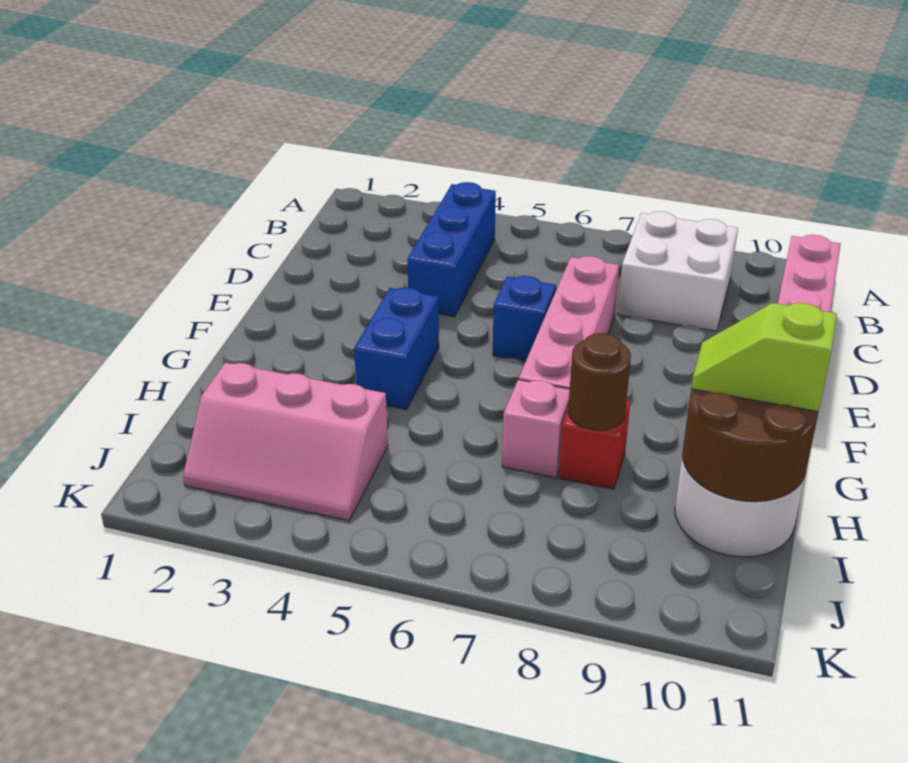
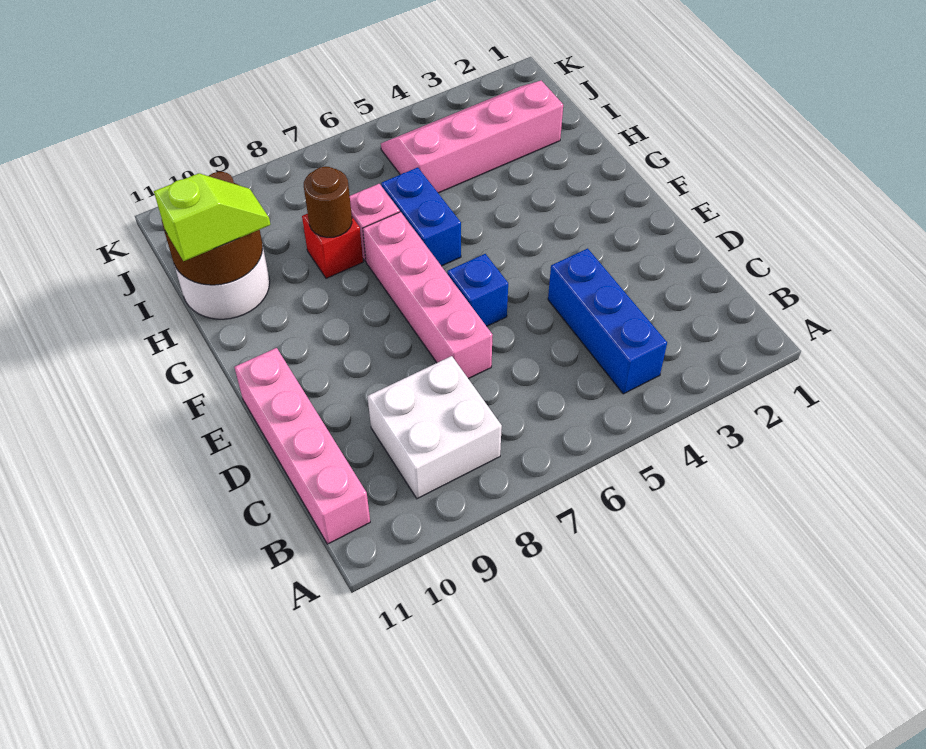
blue 1x2 brick [354,287,439,410] -> blue 1x2 brick moved to [381,167,461,266]
pink 2x3 slope [183,363,388,521] -> pink 2x4 slope [381,81,563,193]

